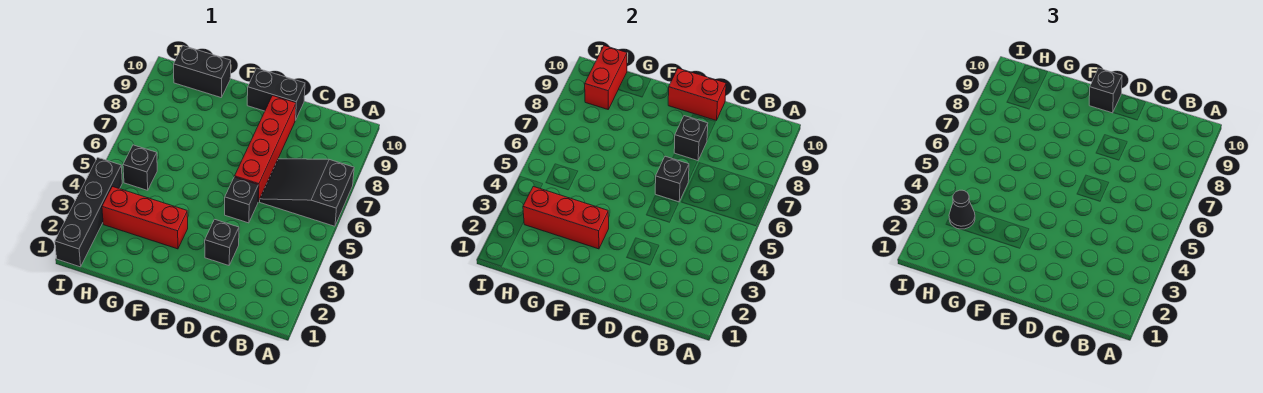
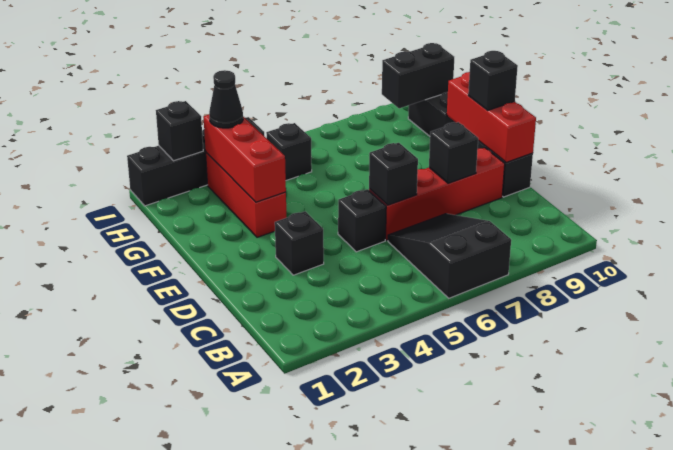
red 1x2 brick [668,68,726,120] -> red 1x3 brick [447,72,536,162]
red 1x2 brick [585,46,627,109] -> black 1x2 brick [382,43,454,108]
none -> black 1x1 brick [156,101,203,161]

